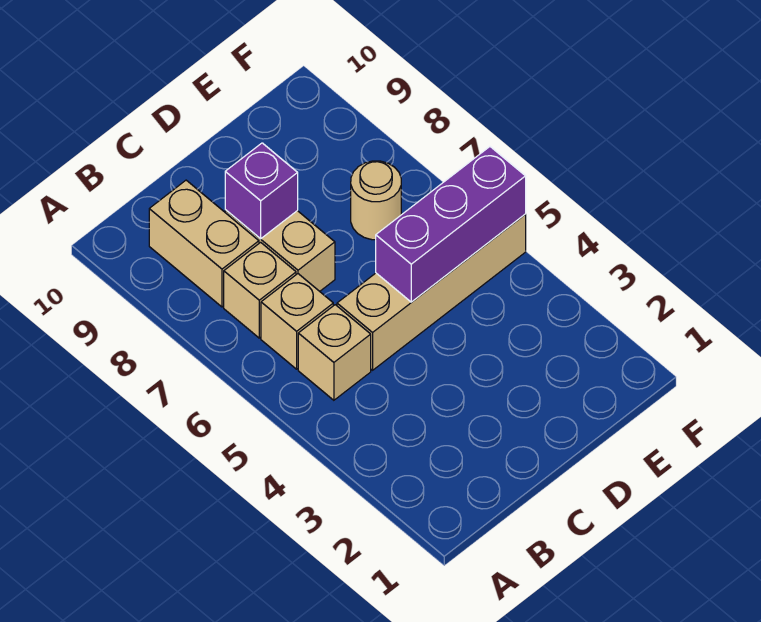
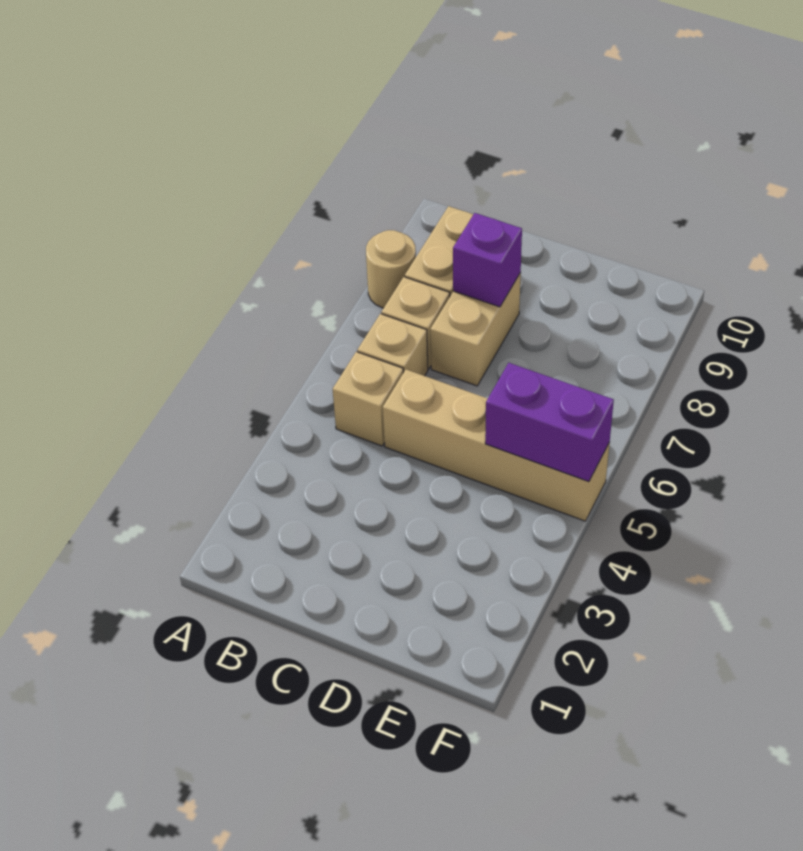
purple 1x3 brick [376,147,526,302] -> purple 1x2 brick [485,363,614,482]
tan 1x1 round brick [351,161,401,240] -> tan 1x1 round brick moved to [366,230,416,308]

